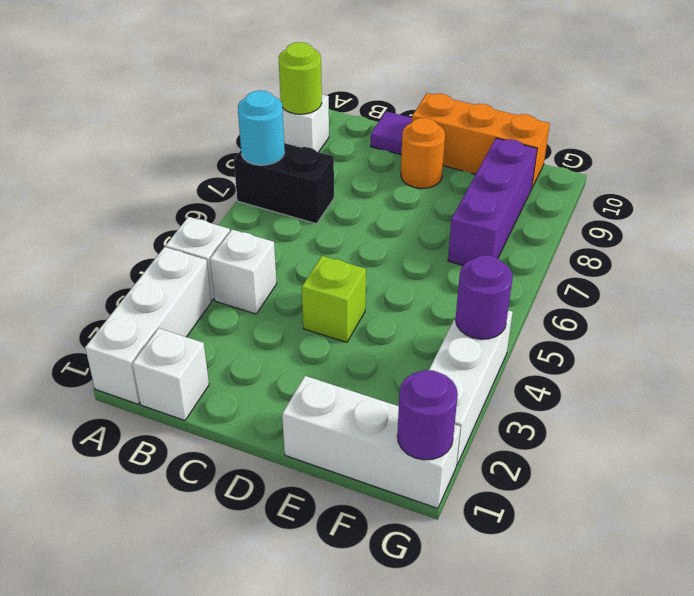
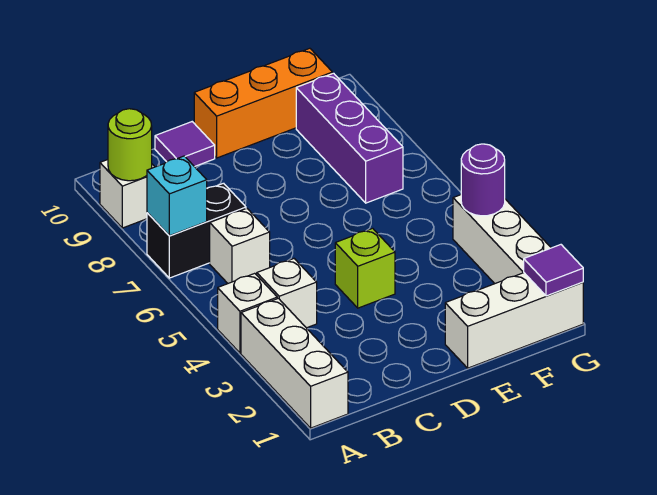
cyan 1x1 round brick [238,90,285,165] -> cyan 1x1 brick [147,156,207,236]
white 1x1 brick [133,328,209,420] -> white 1x1 brick moved to [210,209,270,283]
orange 1x1 round brick [401,118,445,188] -> none
purple 1x1 round brick [397,370,458,460] -> purple 1x1 tile [524,245,583,296]

